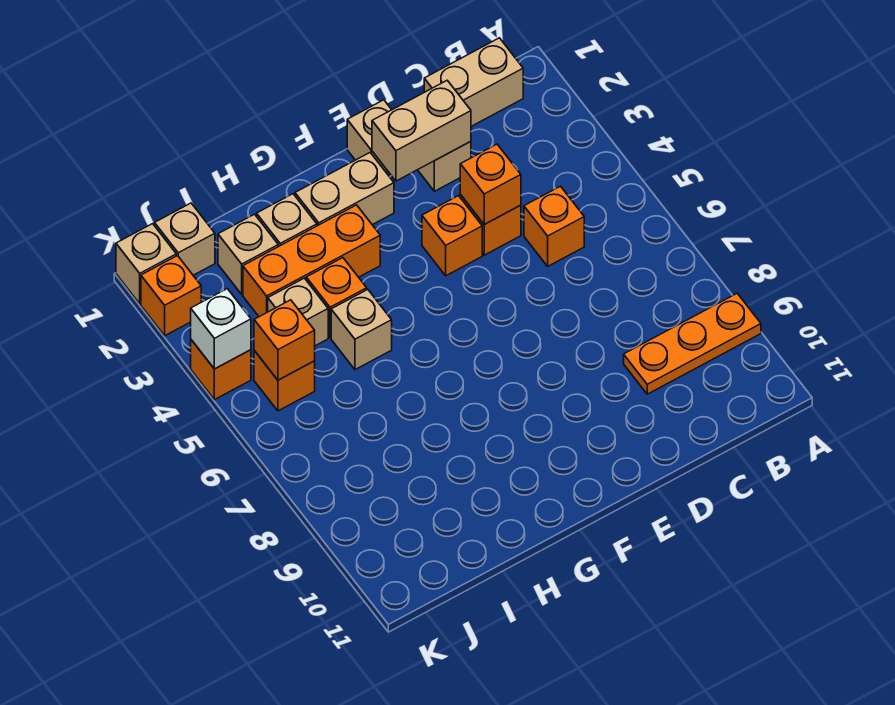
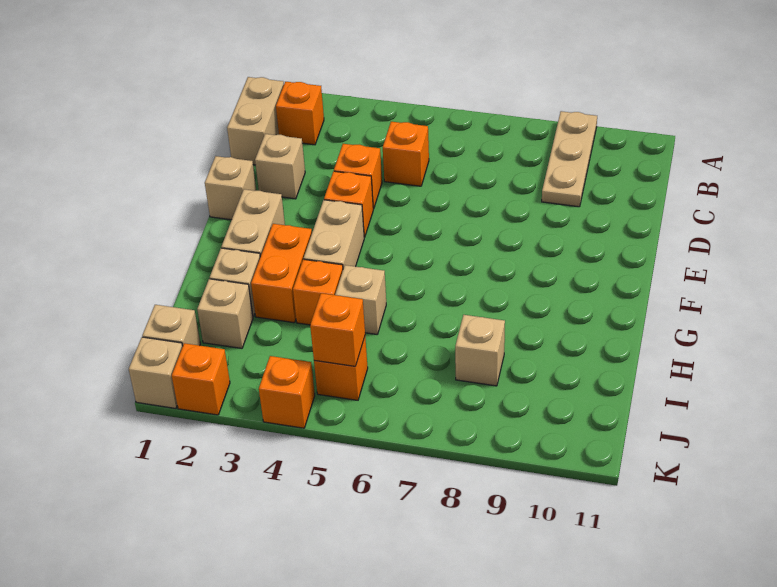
orange 1x3 plate [624,294,761,394] -> tan 1x3 plate [542,111,597,207]
tan 1x2 brick [372,80,471,181] -> tan 1x2 brick moved to [304,200,364,269]
orange 1x1 brick [460,144,521,224] -> orange 1x1 brick moved to [276,82,324,145]
orange 1x3 brick [243,205,380,317] -> orange 1x2 brick [251,224,312,323]
tan 1x1 brick [268,278,328,346] -> tan 1x1 brick moved to [455,315,505,386]
white 1x1 brick [191,289,251,369] -> none

